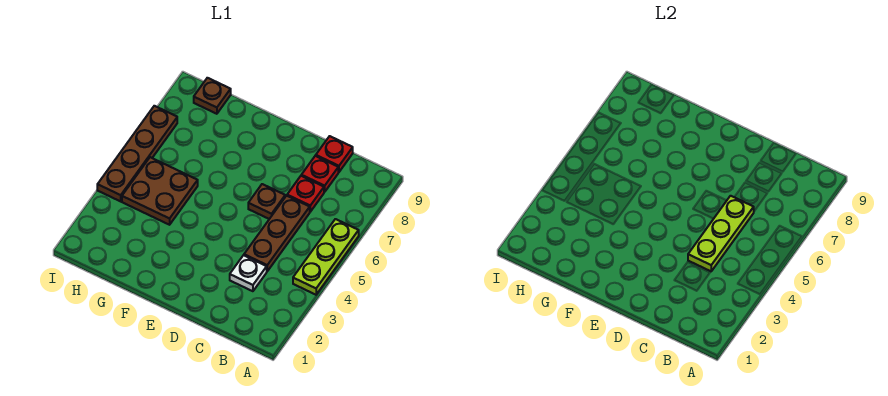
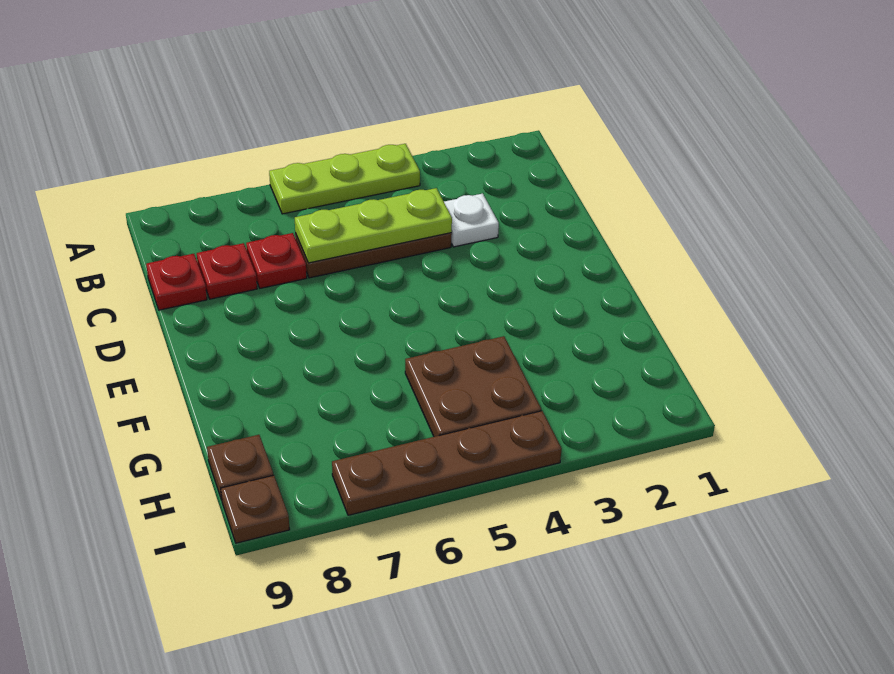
brown 1x1 plate [248,184,285,219] -> brown 1x1 plate moved to [221,475,290,543]

